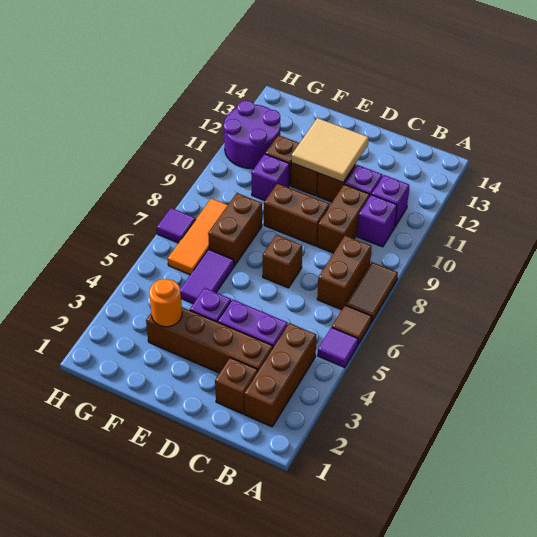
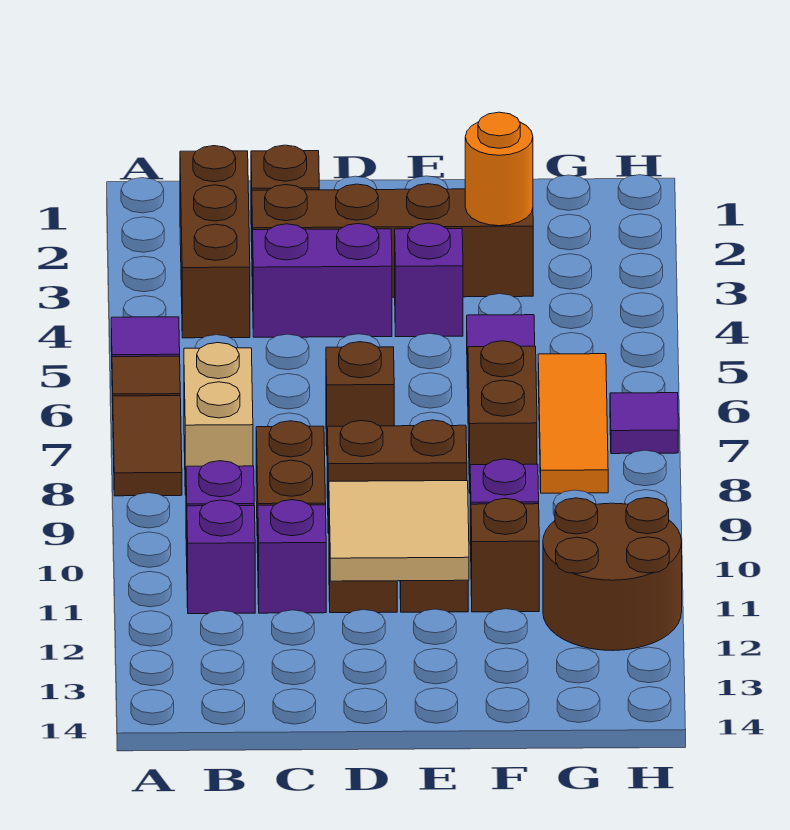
brown 1x2 brick [317,236,371,310] -> tan 1x2 brick [184,343,253,495]
purple 2x2 round brick [224,100,280,169] -> brown 2x2 round brick [543,498,682,650]

